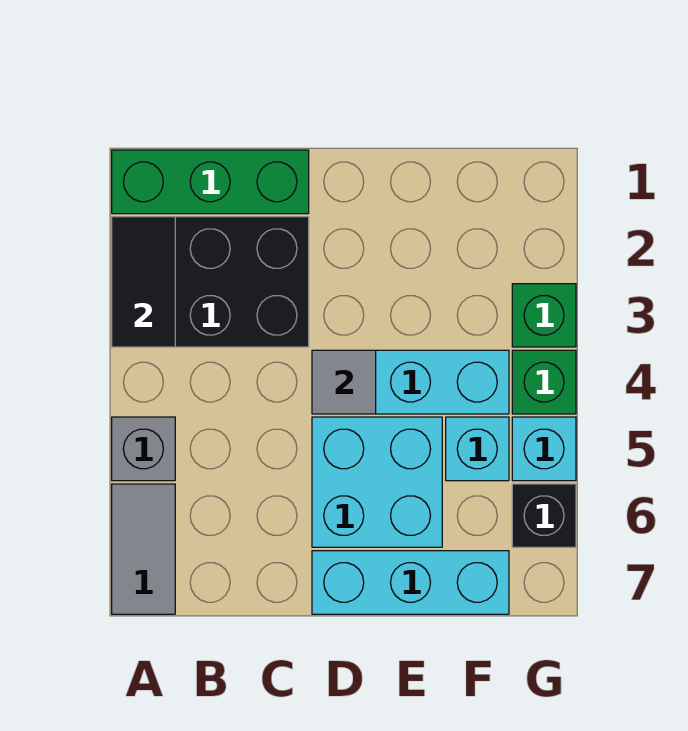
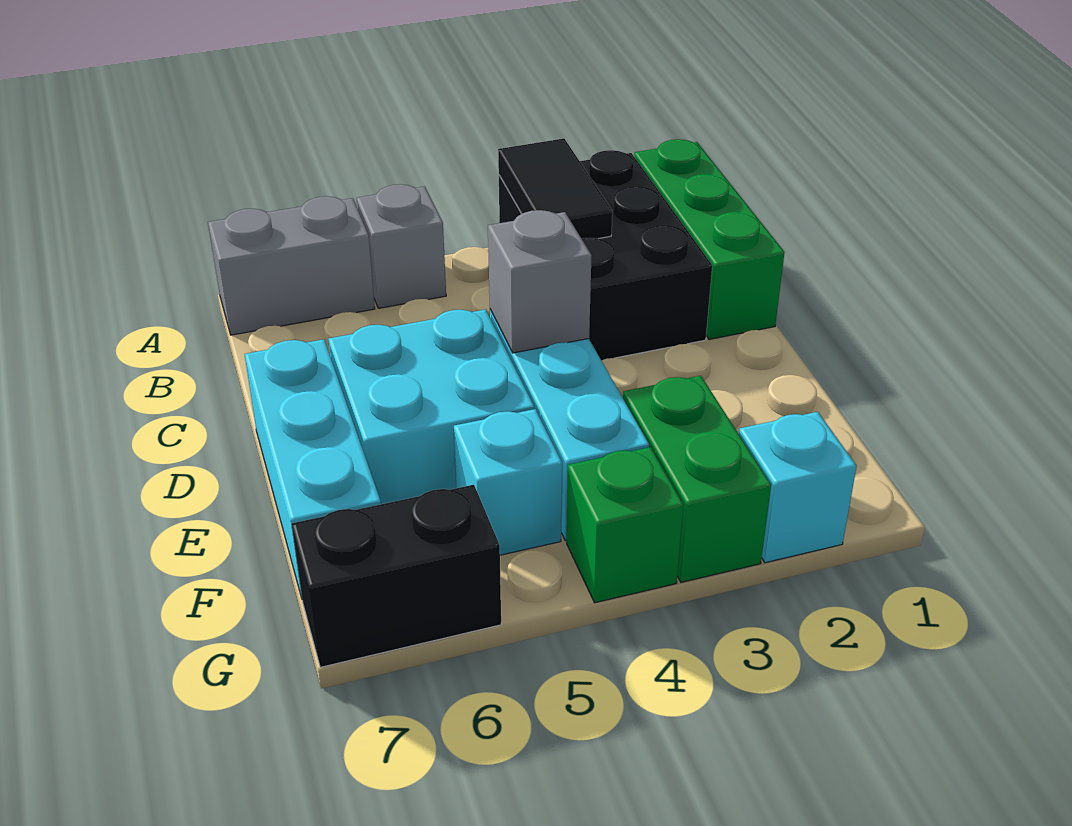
black 1x2 tile [112,217,175,347] -> black 1x2 tile turned to [498,138,612,239]
grey 1x2 tile [112,484,175,614] -> grey 1x2 brick [208,196,375,335]
grey 1x1 tile [312,350,376,414] -> grey 1x1 brick [488,210,592,353]
green 1x1 brick [512,284,576,347] -> green 1x2 brick [623,376,771,582]
cyan 1x1 brick [512,417,576,481] -> cyan 1x1 brick moved to [739,412,857,563]
black 1x1 brick [512,484,576,547] -> black 1x2 brick [292,485,501,667]

